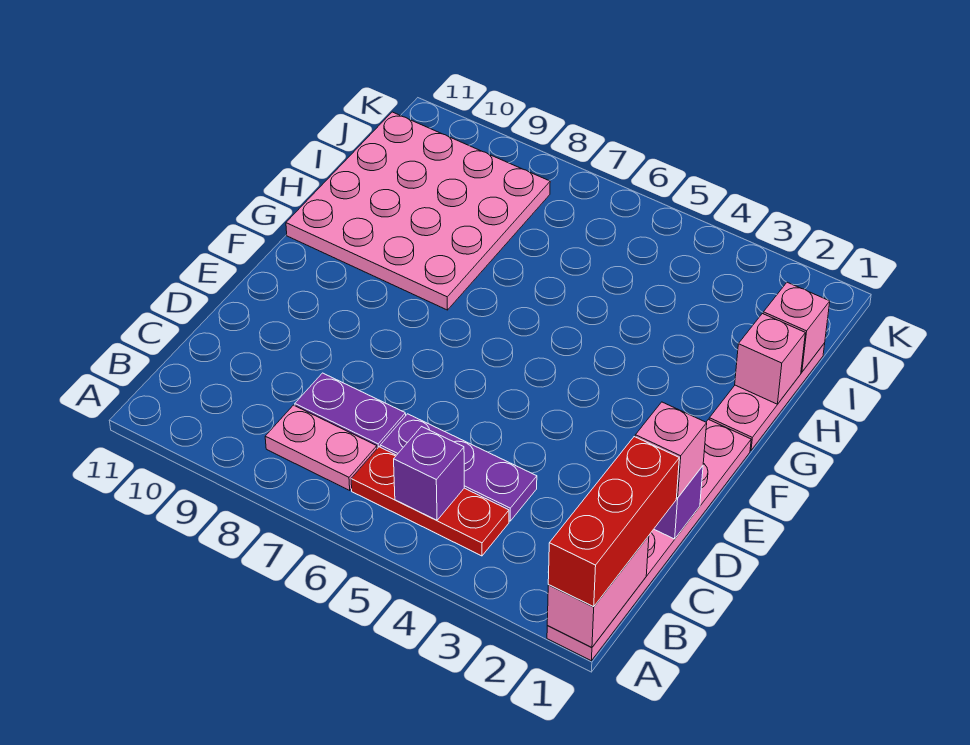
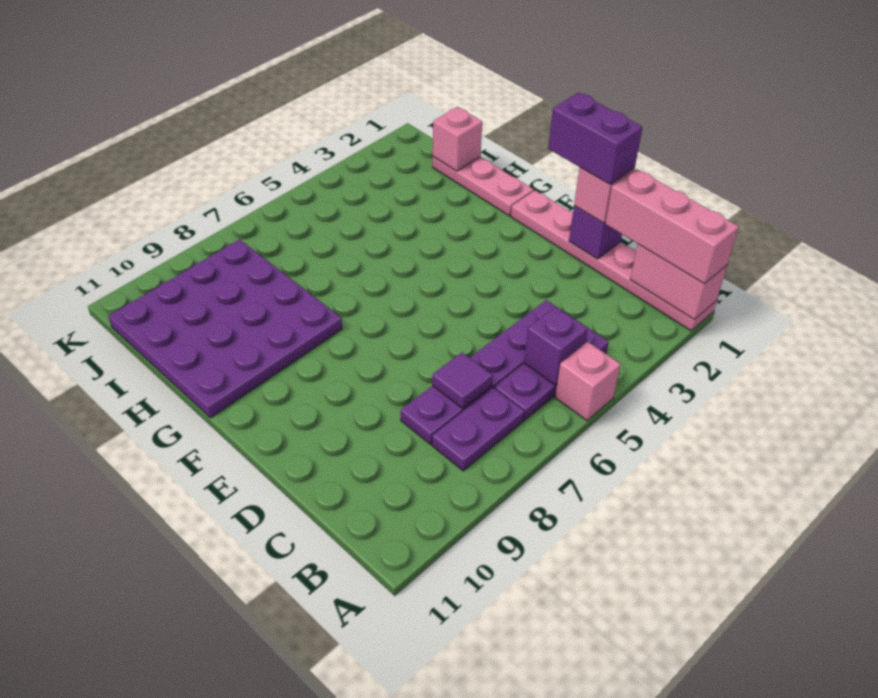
red 1x3 brick [548,437,679,607] -> pink 1x3 brick [605,169,739,283]
red 1x3 plate [351,447,509,556] -> purple 1x3 plate [495,328,609,420]
pink 1x2 plate [265,405,377,490] -> purple 1x2 plate [432,388,524,471]
none -> purple 1x1 tile [432,353,493,408]
none -> purple 1x2 brick [548,93,643,185]
pink 4x4 plate [286,112,550,310] -> purple 4x4 plate [108,239,342,418]
pink 1x1 brick [735,314,805,404] -> pink 1x1 brick moved to [555,342,621,420]

